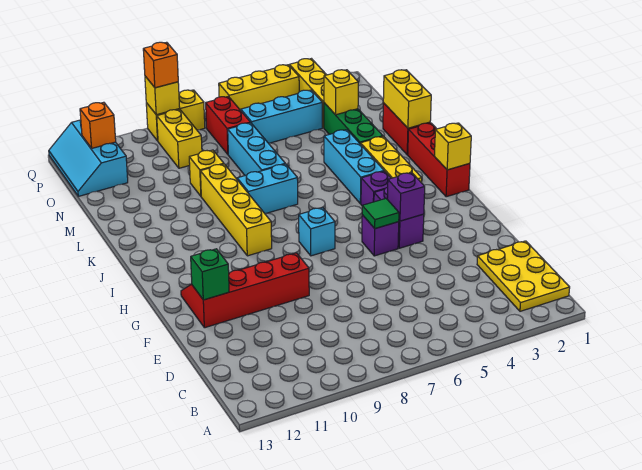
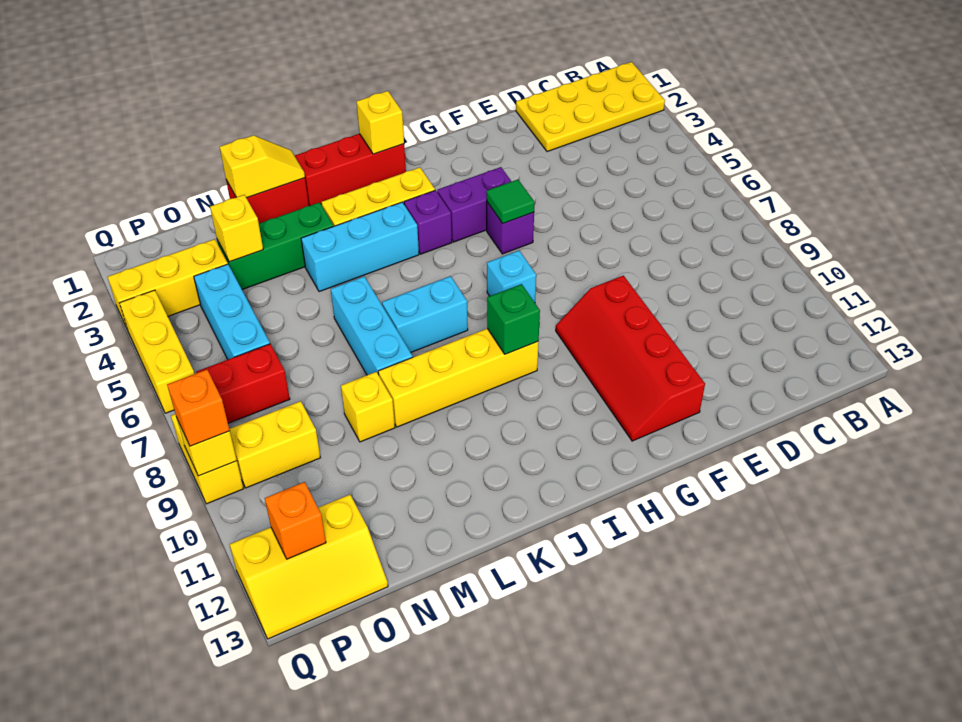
yellow 2x3 plate [477,241,570,311] -> yellow 2x4 plate [516,62,665,152]
green 1x1 brick [191,249,229,300] -> green 1x1 brick moved to [487,284,540,354]
purple 1x1 brick [387,173,425,221] -> none
cyan 1x2 brick [237,164,298,214] -> cyan 1x2 brick turned to [382,276,468,352]
yellow 1x2 brick [383,70,431,128] -> yellow 1x2 slope [220,135,305,198]
cyan 1x3 brick [228,123,285,175] -> cyan 1x3 brick turned to [331,277,413,375]
cyan 2x3 slope [49,120,128,196] -> yellow 2x3 slope [230,495,388,639]

